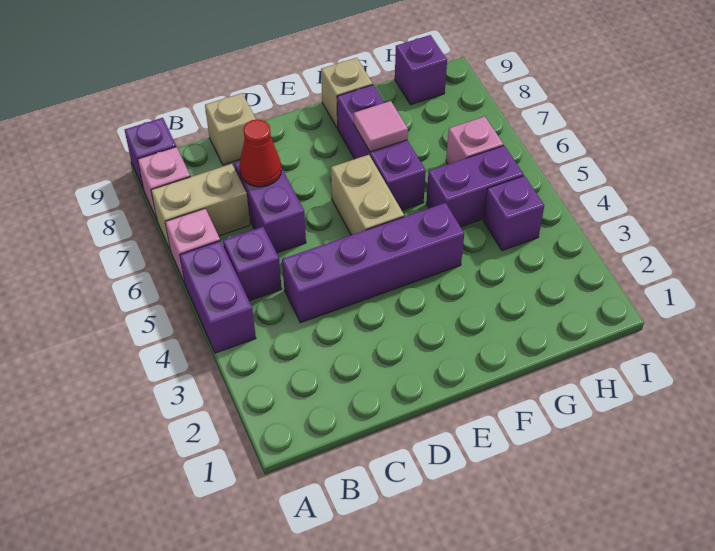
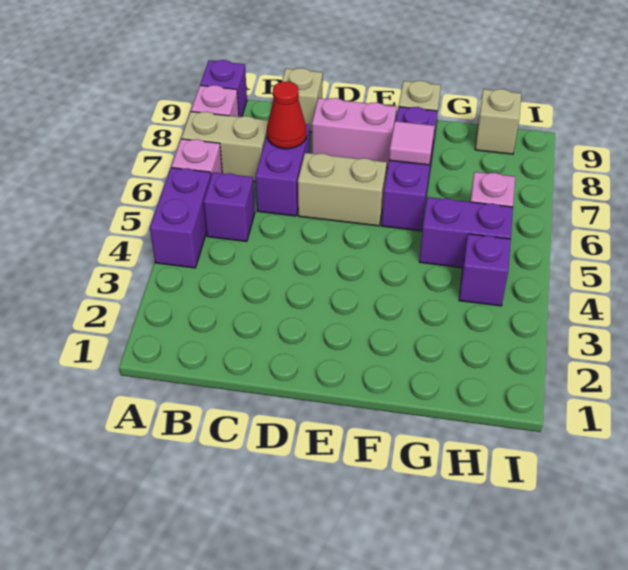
purple 1x4 brick [282,203,464,323] -> none
none -> pink 1x2 brick [312,98,397,168]
tan 1x2 brick [331,155,404,235] -> tan 1x2 brick turned to [298,153,387,226]
purple 1x1 brick [395,35,447,105] -> tan 1x1 brick [475,89,521,154]

